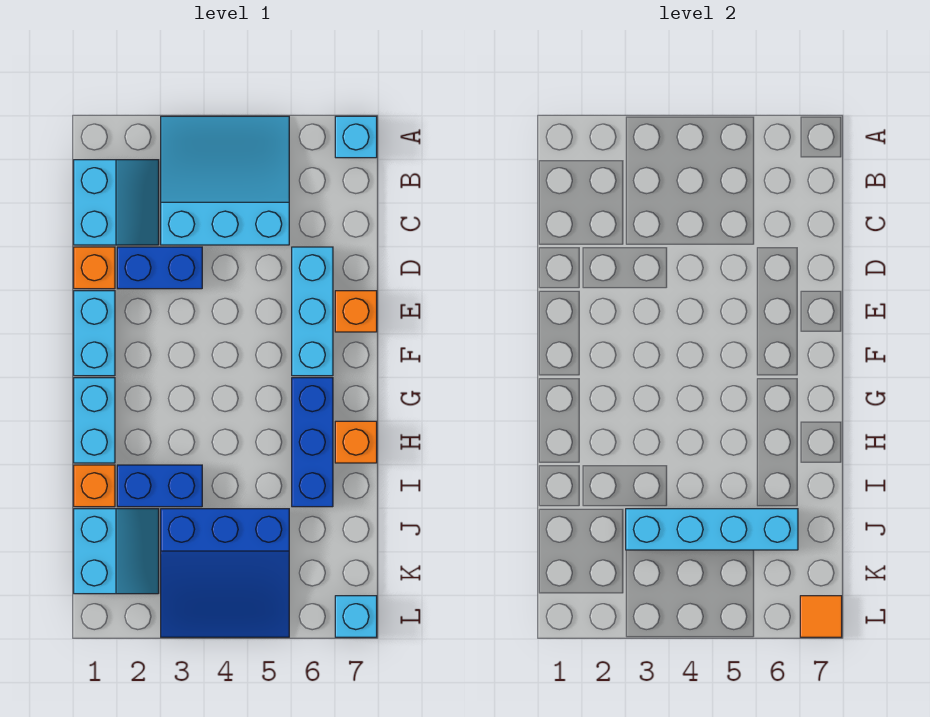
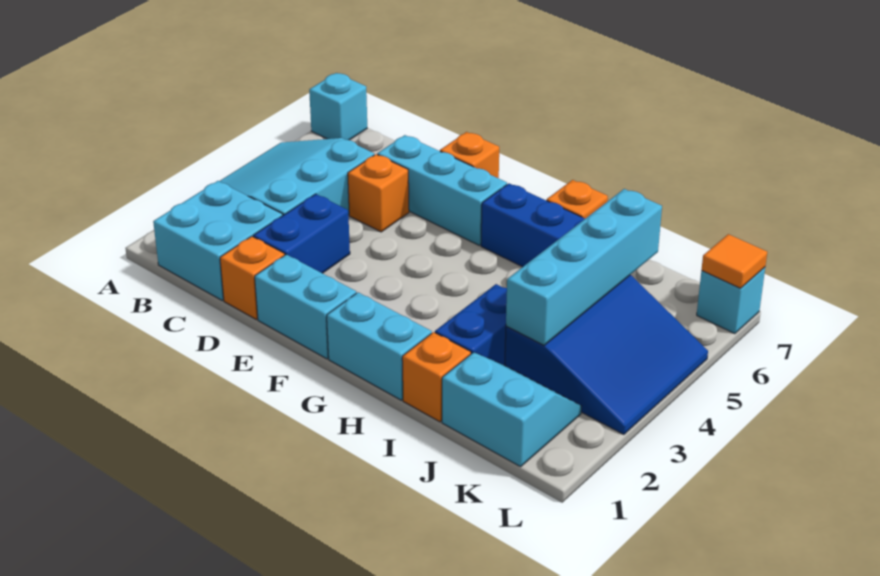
cyan 2x2 slope [74,160,159,245] -> cyan 2x2 brick [153,181,283,300]
none -> orange 1x1 brick [348,154,409,232]

